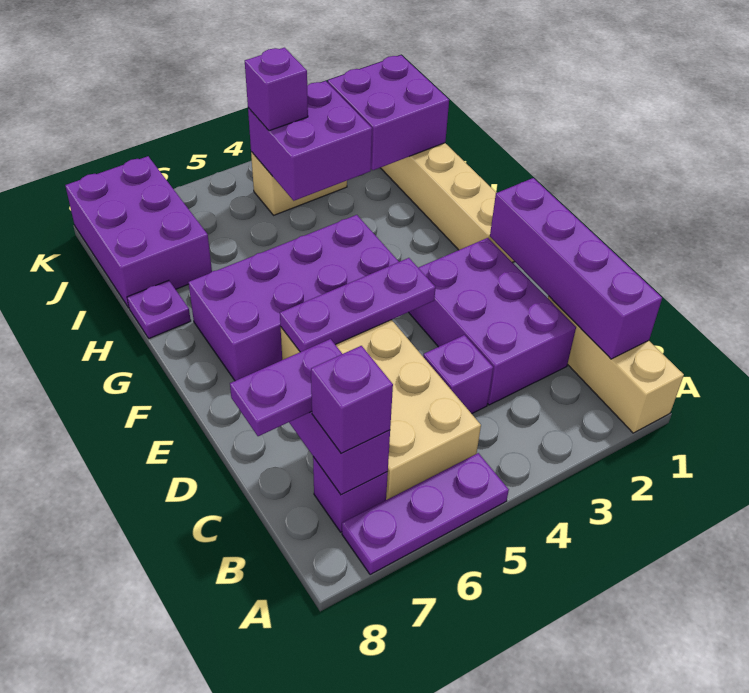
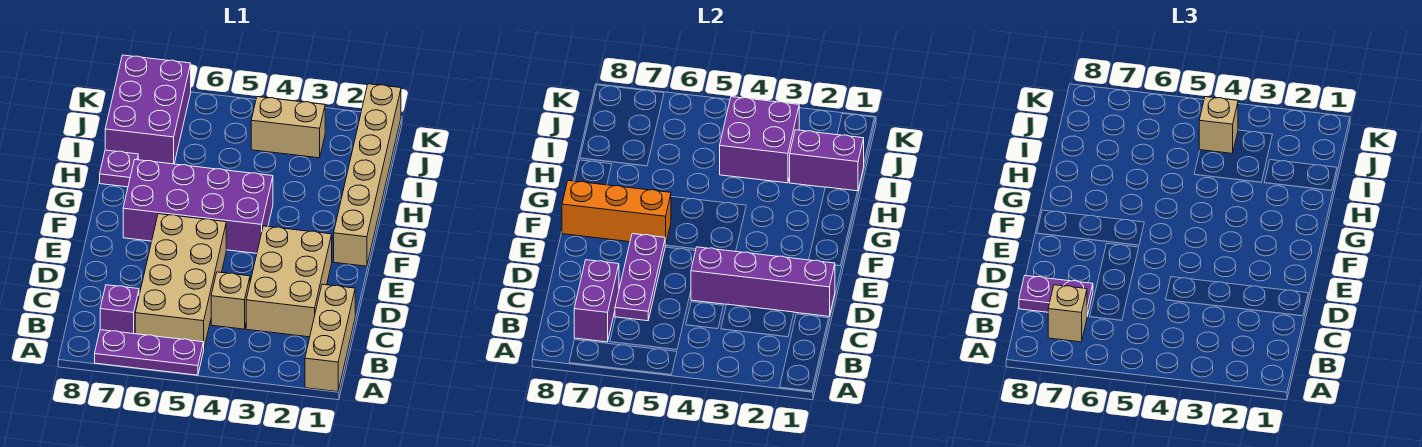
purple 1x4 brick [490,178,662,359] -> purple 1x4 brick turned to [691,247,835,316]
purple 1x1 brick [311,346,393,454] -> tan 1x1 brick [1048,285,1087,342]
purple 2x3 brick [409,238,576,405] -> tan 2x3 brick [246,226,332,337]
purple 1x1 brick [423,335,493,414] -> tan 1x1 brick [211,272,250,329]
purple 1x3 plate [280,258,436,352] -> purple 1x3 plate turned to [615,234,665,321]
none -> orange 1x3 brick [562,181,671,246]
purple 2x2 brick [328,55,449,170] -> purple 1x2 brick [790,130,864,191]
purple 1x1 brick [245,48,308,131] -> tan 1x1 brick [1199,97,1238,153]

